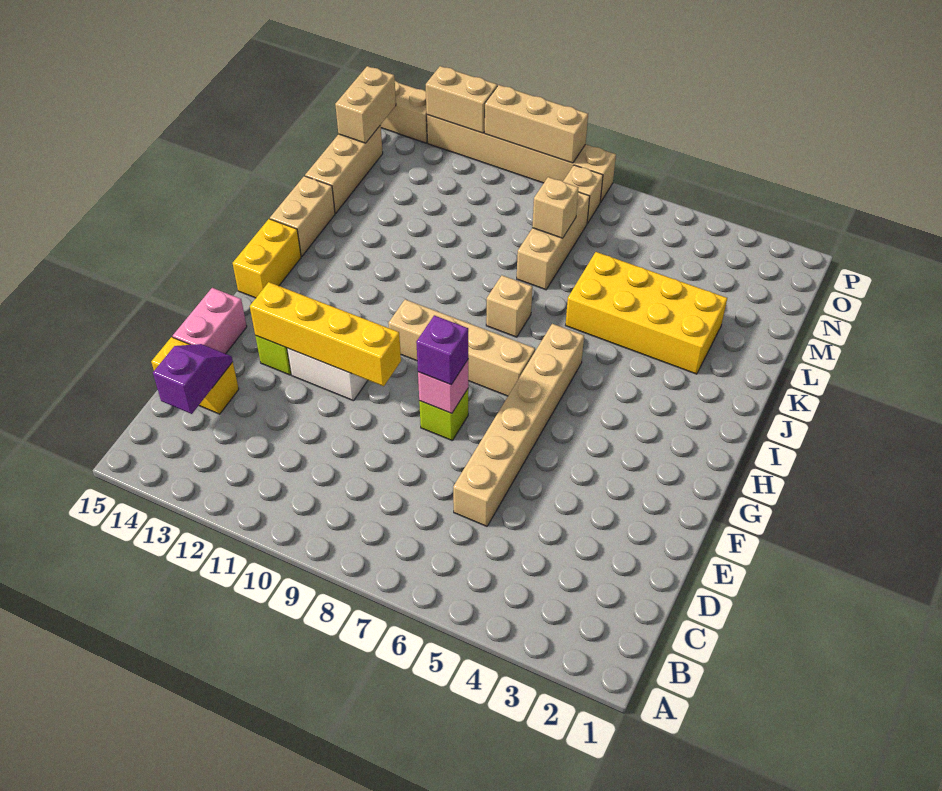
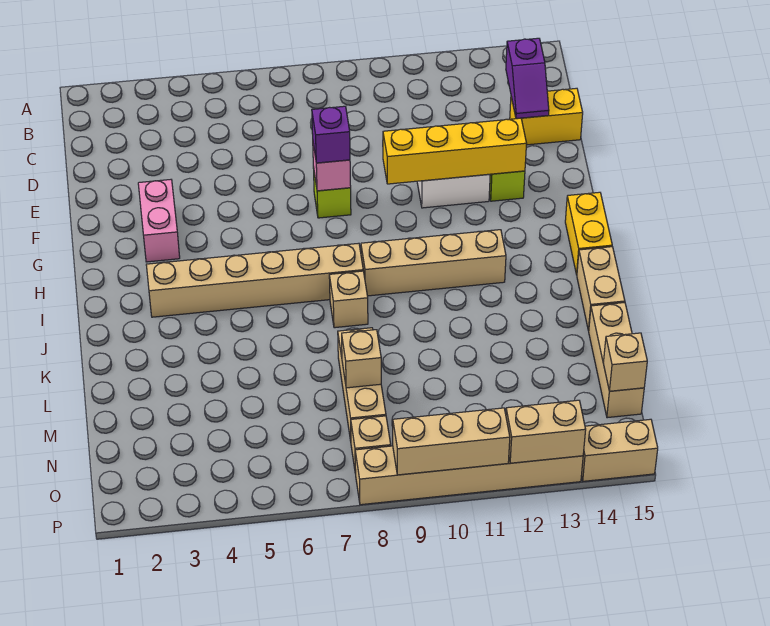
tan 1x6 brick [453,324,584,526] -> tan 1x6 brick turned to [146,243,363,317]
pink 1x2 brick [173,288,247,354] -> pink 1x2 brick moved to [138,180,180,262]
tan 1x4 brick [388,299,535,396] -> tan 1x4 brick moved to [361,230,506,296]
yellow 2x4 brick [565,252,727,374] -> none
tan 1x2 brick [335,66,396,143] -> tan 1x1 brick [603,333,647,391]

